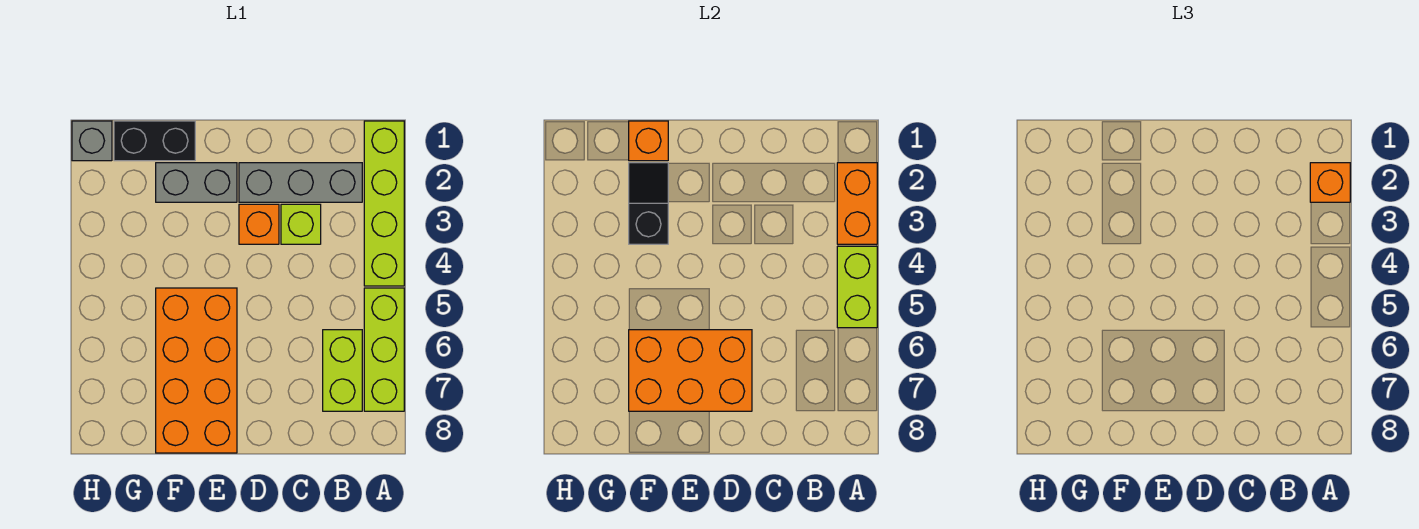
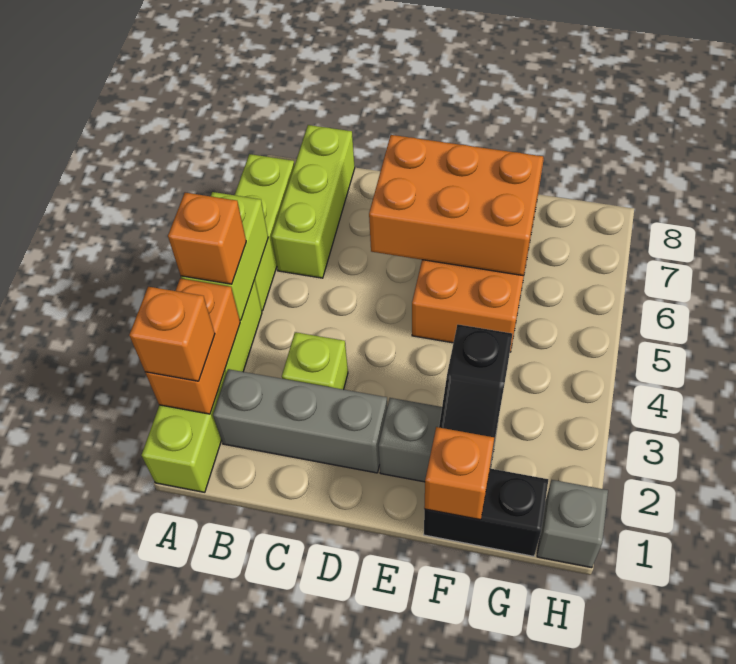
lime 1x2 brick [323,330,362,411] -> lime 1x3 brick [271,125,355,278]
orange 1x1 brick [239,204,279,244] -> orange 1x1 brick moved to [168,193,246,284]

